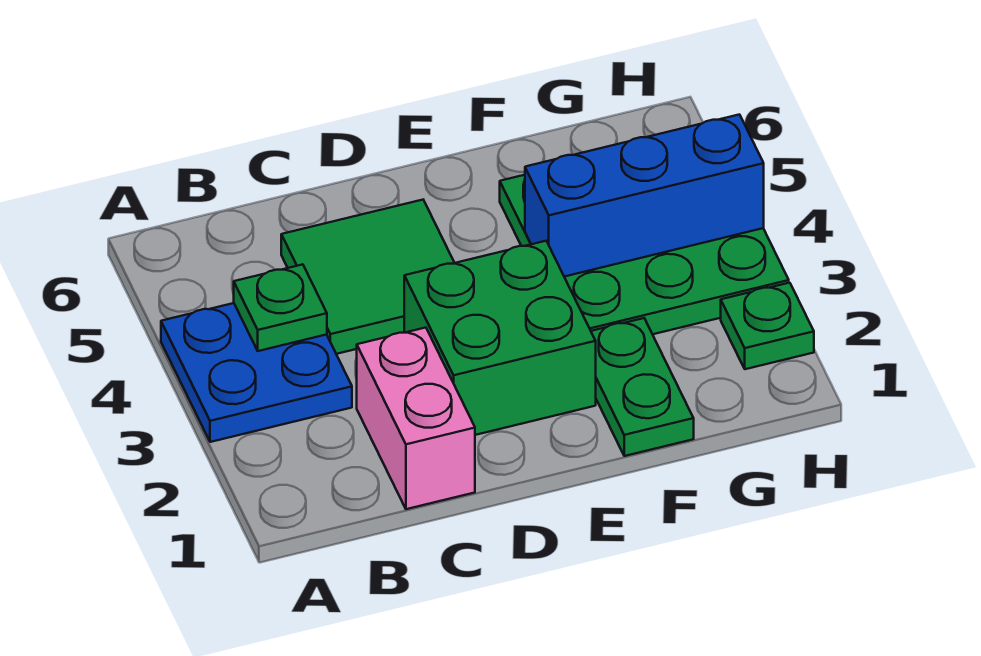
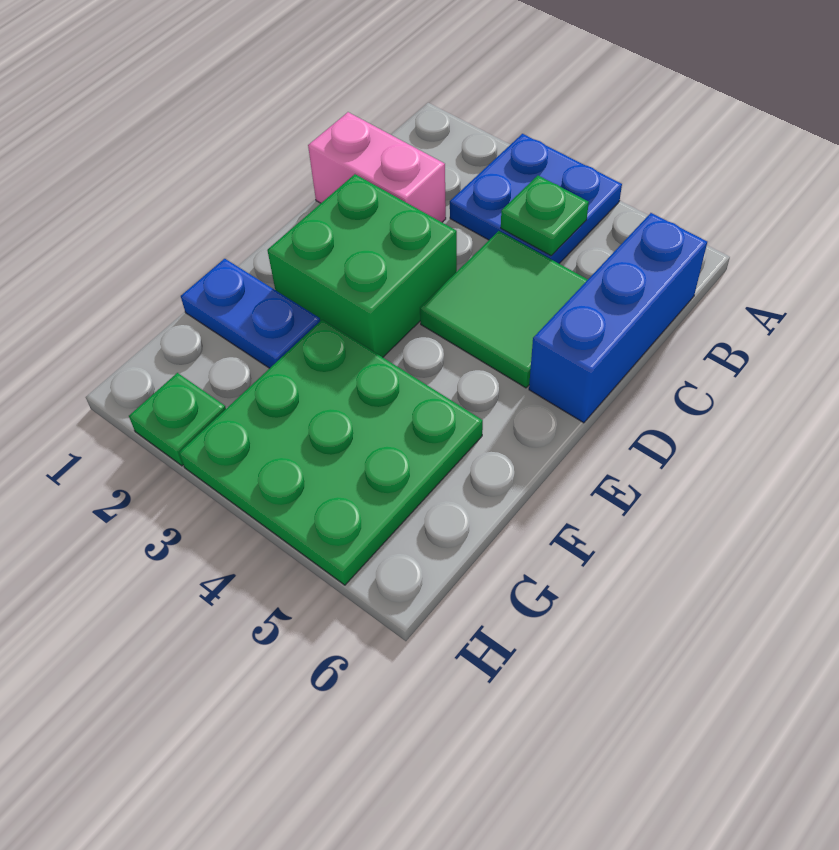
green 1x2 plate [591,318,694,456] -> blue 1x2 plate [181,259,320,368]
blue 1x3 brick [525,115,764,277] -> blue 1x3 brick moved to [529,213,707,423]

